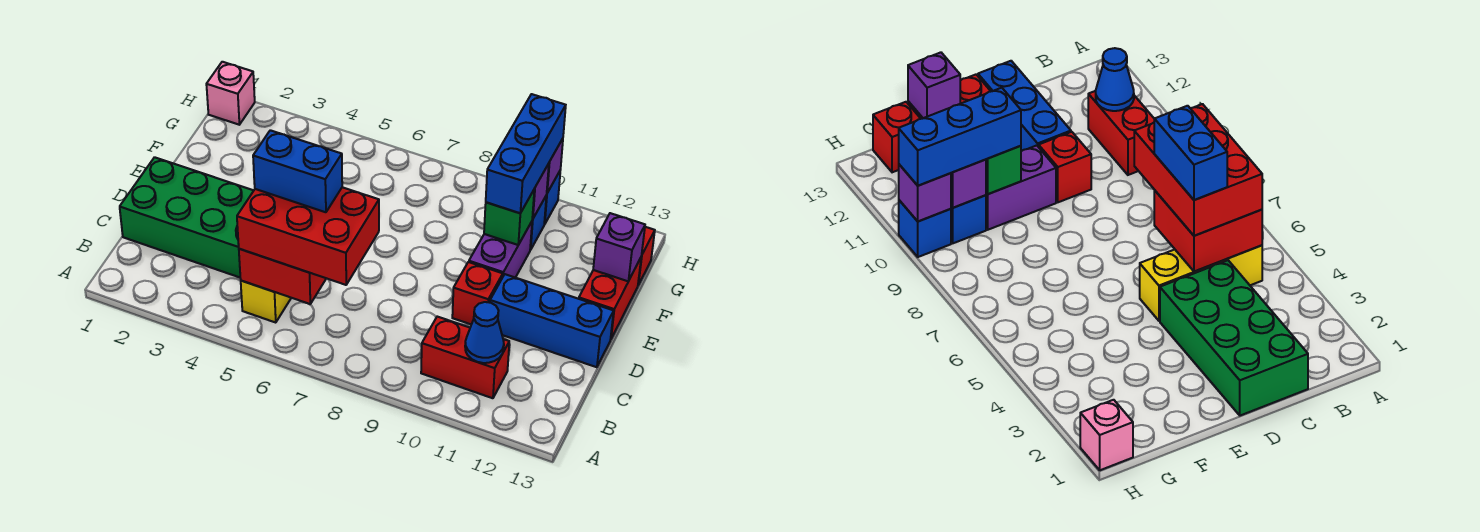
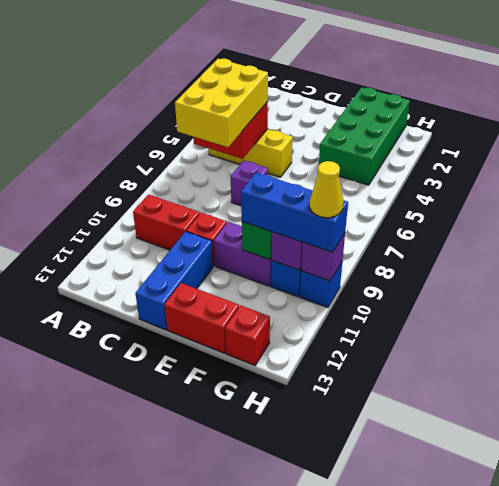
red 2x3 brick [237,187,379,285] -> yellow 2x3 brick [175,59,268,147]
red 1x2 brick [421,317,509,398] -> red 1x2 brick turned to [133,195,200,250]
blue 1x1 cone [465,302,504,363] -> none
green 2x4 brick [120,157,254,277] -> green 2x4 brick moved to [319,87,410,185]
blue 1x2 brick [253,130,342,212] -> none
purple 1x1 brick [593,213,645,281] -> purple 1x1 brick moved to [231,161,268,206]
pink 1x1 brick [206,62,255,125] -> none
none -> yellow 1x1 cone [310,161,343,218]

